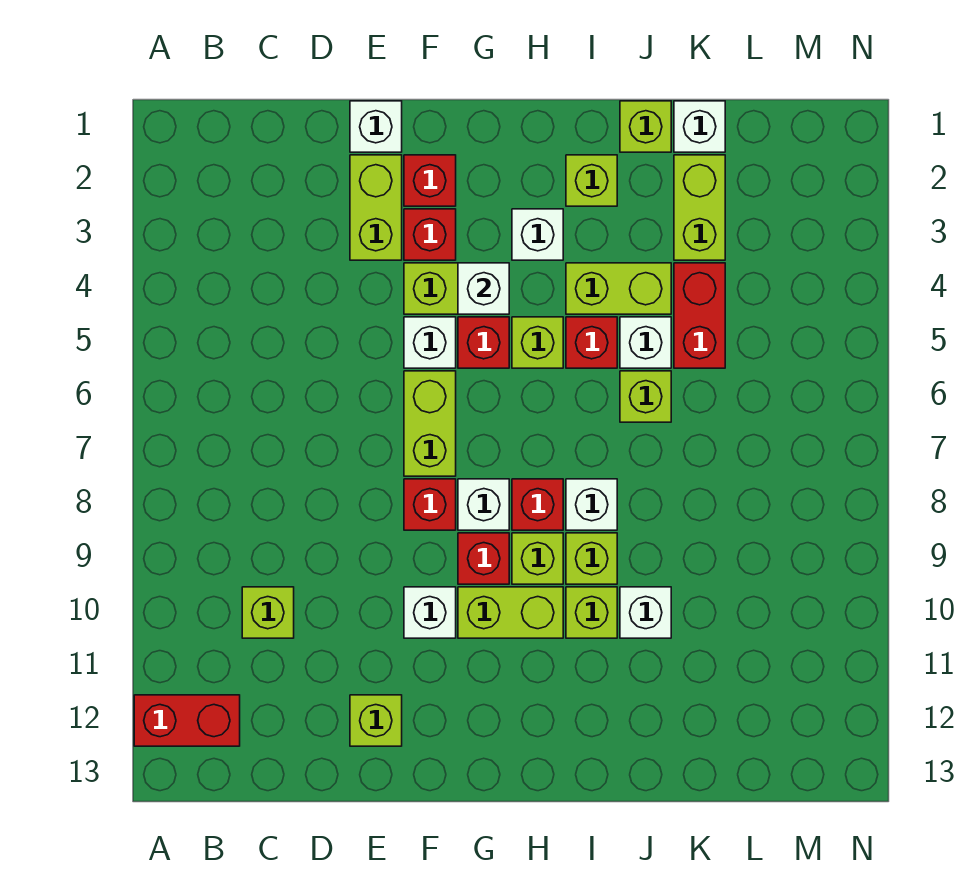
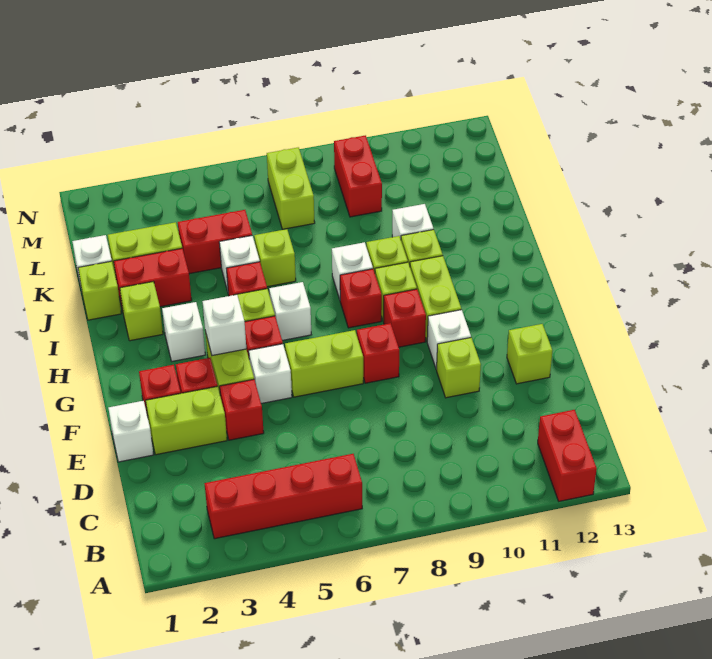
none -> red 1x4 brick [204,454,362,539]
lime 1x1 brick [242,587,294,638] -> lime 1x1 brick moved to [437,338,481,398]
none -> red 1x1 brick [220,379,264,440]
white 1x1 brick [458,479,509,530] -> white 1x1 brick moved to [269,282,311,340]
lime 1x2 brick [566,263,671,314] -> lime 1x2 brick moved to [267,147,315,229]
none -> red 1x2 brick [114,248,192,311]
none -> red 1x2 brick [334,135,382,217]

